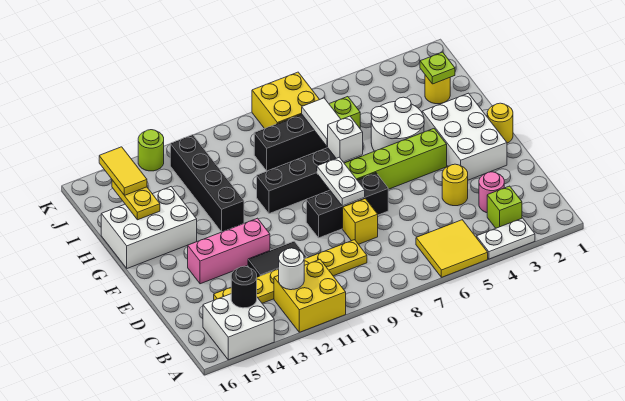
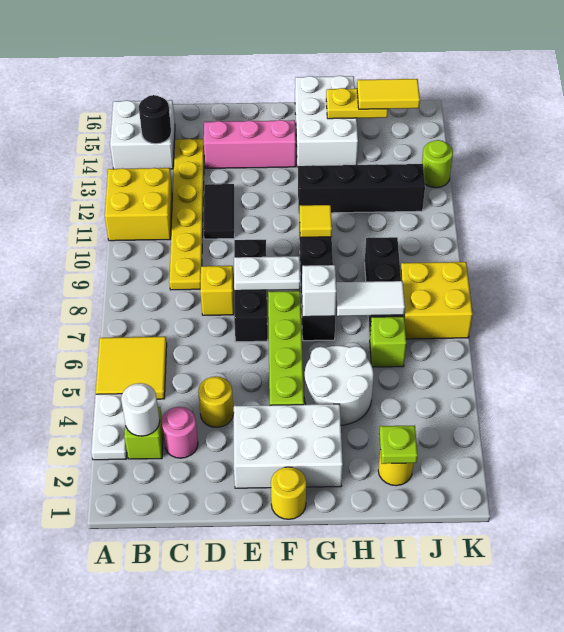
white 1x1 round brick [279,248,304,290] -> white 1x1 round brick moved to [121,383,160,436]
pink 1x3 brick [188,218,270,284] -> pink 1x3 brick turned to [204,120,296,168]
none -> yellow 1x1 tile [300,205,332,237]

